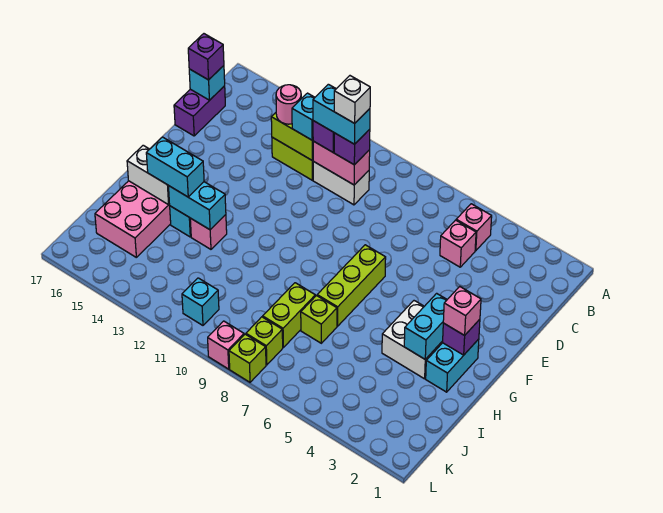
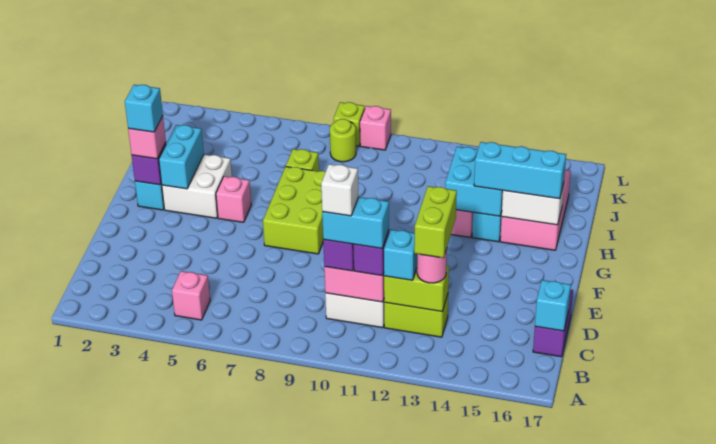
pink 1x1 brick [440,220,476,267] -> pink 1x1 brick moved to [216,176,251,222]
purple 1x1 brick [188,34,224,80] -> none
lime 1x3 brick [317,245,386,326] -> lime 2x3 brick [263,167,326,254]
cyan 1x2 brick [169,182,226,230] -> cyan 2x2 brick [445,147,503,216]
cyan 1x2 brick [146,137,204,197] -> cyan 1x3 brick [474,142,566,199]
lime 1x2 brick [263,283,315,347] -> lime 1x2 brick moved to [414,186,457,258]
lime 1x1 brick [246,317,283,365] -> lime 1x1 round brick [330,119,356,162]
cyan 1x1 brick [182,278,219,325] -> cyan 1x1 brick moved to [125,85,163,132]

